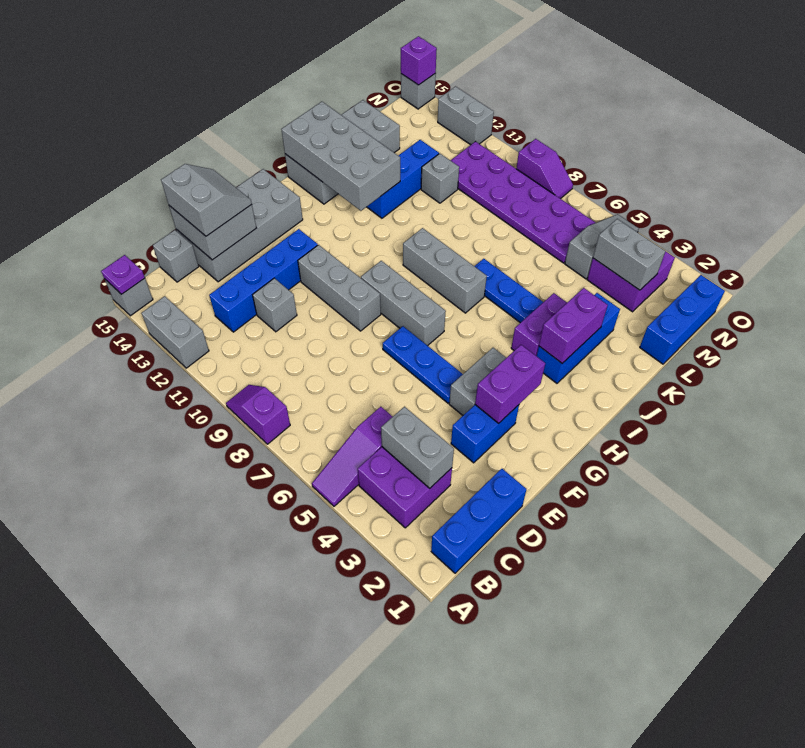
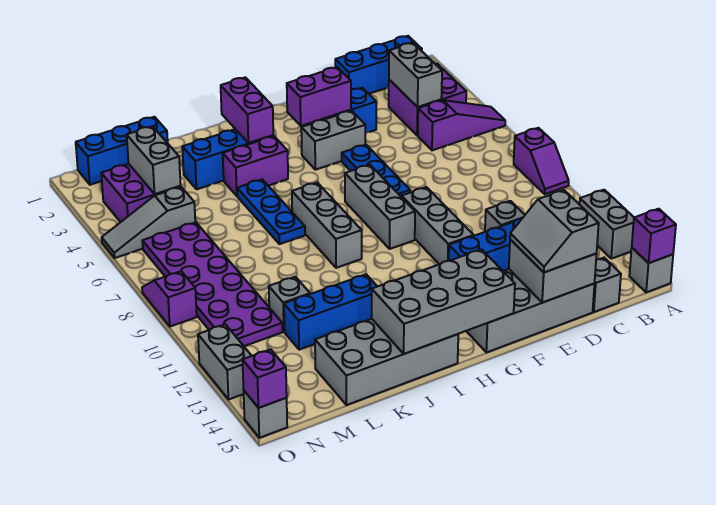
purple 1x1 plate [101,255,145,294] -> purple 1x1 brick [632,209,676,263]
purple 1x2 brick [539,288,608,363] -> purple 1x2 brick turned to [221,77,273,143]
grey 2x4 brick [281,102,400,211] -> grey 2x4 brick turned to [372,249,515,354]

